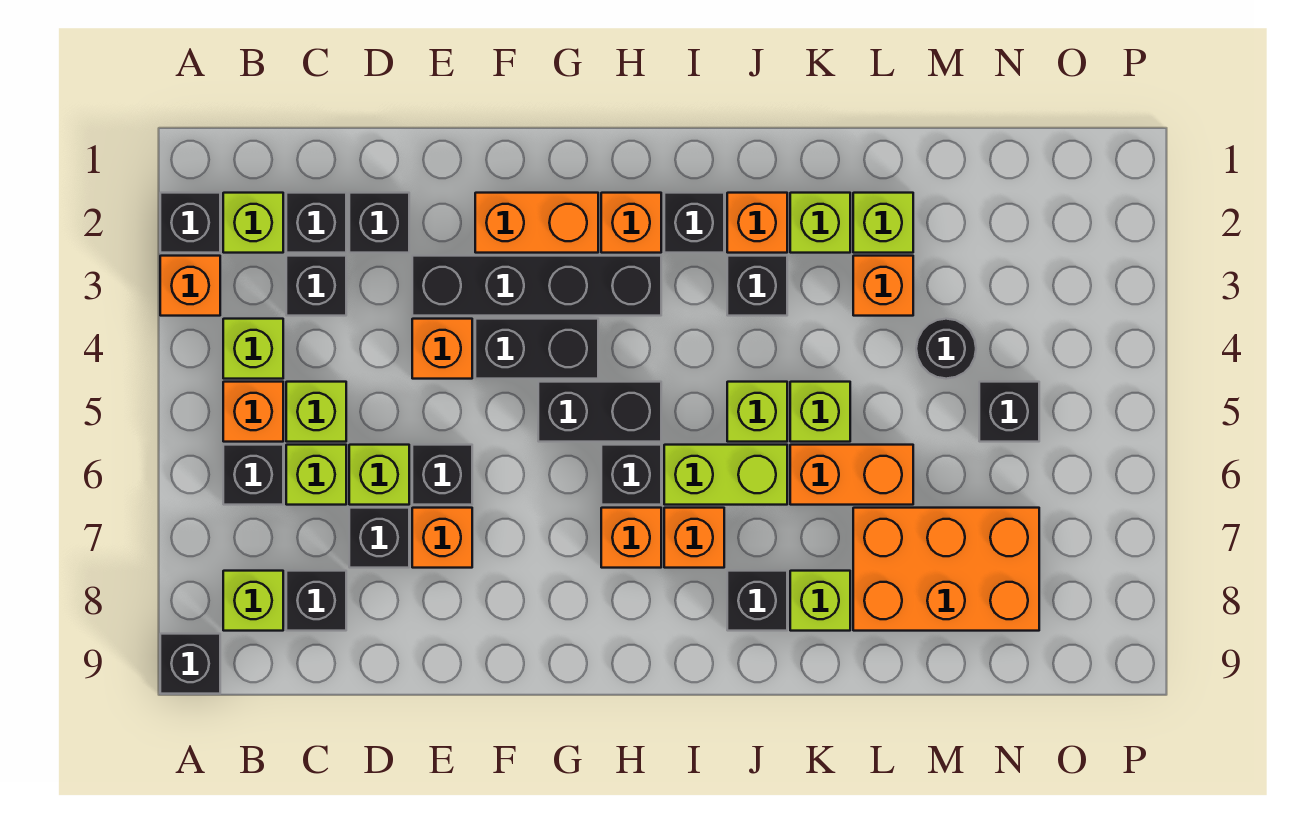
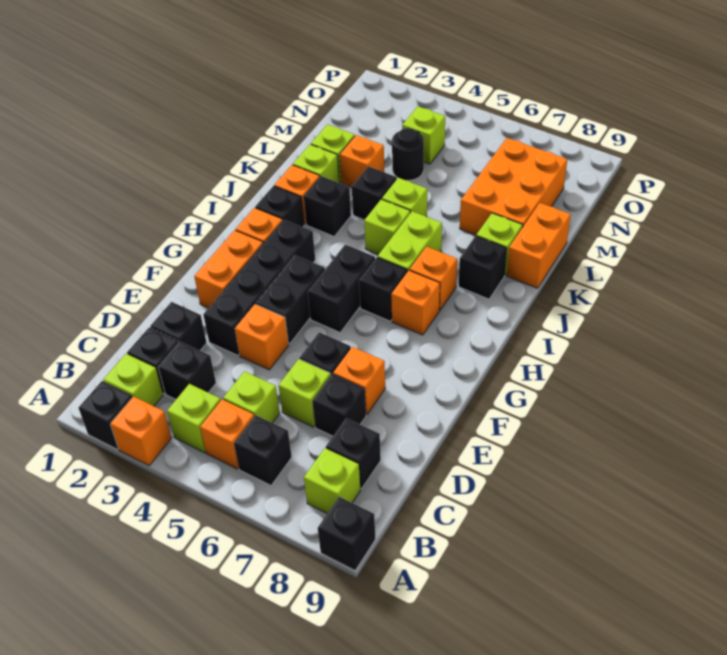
lime 1x1 brick [286,445,346,505] -> lime 1x1 brick moved to [402,106,445,164]
orange 1x2 brick [790,445,913,505] -> orange 1x2 brick moved to [507,203,571,288]
black 1x1 brick [979,382,1039,442] -> black 1x1 brick moved to [352,166,397,220]

